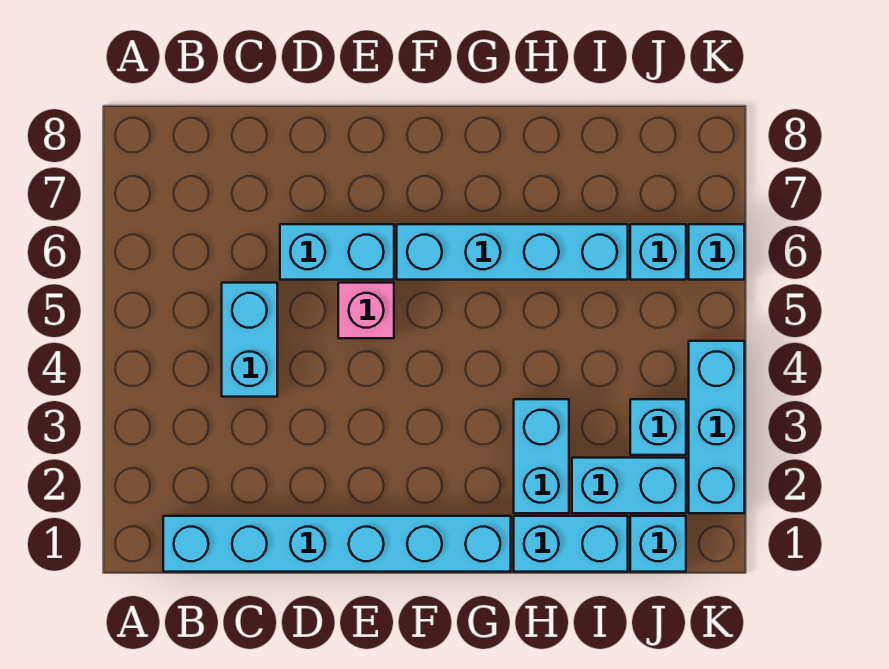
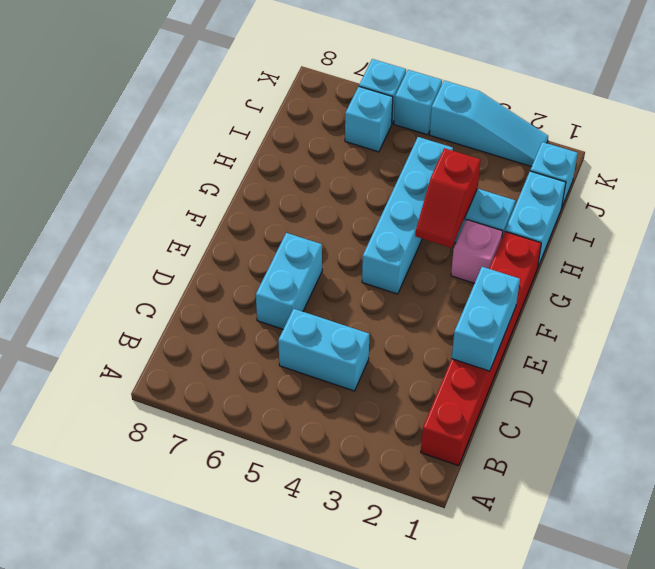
cyan 1x6 brick [163,516,511,572] -> red 1x6 brick [421,232,541,466]
pink 1x1 brick [338,283,394,338] -> pink 1x1 brick moved to [451,220,503,283]
cyan 1x4 brick [397,224,628,280] -> cyan 1x4 brick moved to [362,137,453,294]
none -> red 1x2 slope [415,148,481,248]
cyan 1x2 brick [572,458,686,513] -> cyan 1x2 brick moved to [452,267,520,371]
cyan 1x1 brick [630,399,686,455] -> cyan 1x1 brick moved to [394,70,442,135]
cyan 1x3 brick [689,341,744,513] -> cyan 1x3 slope [430,81,548,167]

